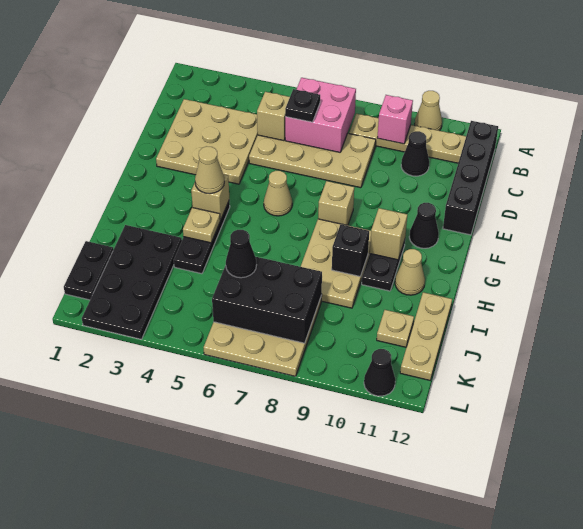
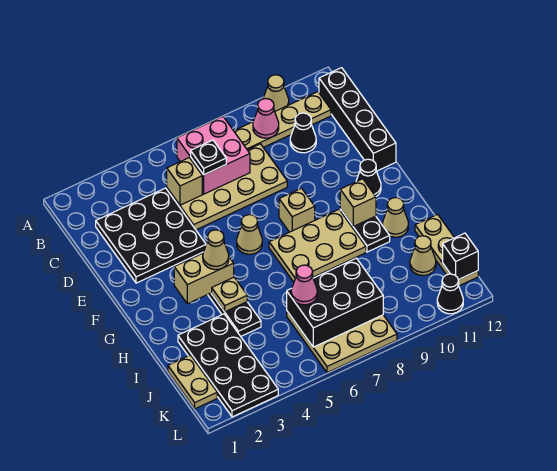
pink 1x1 brick [377,95,413,144] -> pink 1x1 cone [253,98,279,138]
tan 3x3 plate [156,99,258,184] -> black 3x3 plate [96,188,206,283]
tan 1x1 brick [191,174,229,220] -> tan 1x2 brick [174,253,234,304]
tan 2x3 plate [301,219,371,308] -> tan 2x3 plate turned to [269,209,366,282]
black 1x1 brick [332,225,369,277] -> black 1x1 brick moved to [443,233,478,280]
black 1x2 plate [64,241,114,300] -> tan 1x2 plate [168,355,217,409]
black 1x1 cone [226,230,256,278] -> pink 1x1 cone [291,265,317,305]
tan 1x1 plate [377,310,414,347] -> tan 1x1 cone [410,236,436,276]

